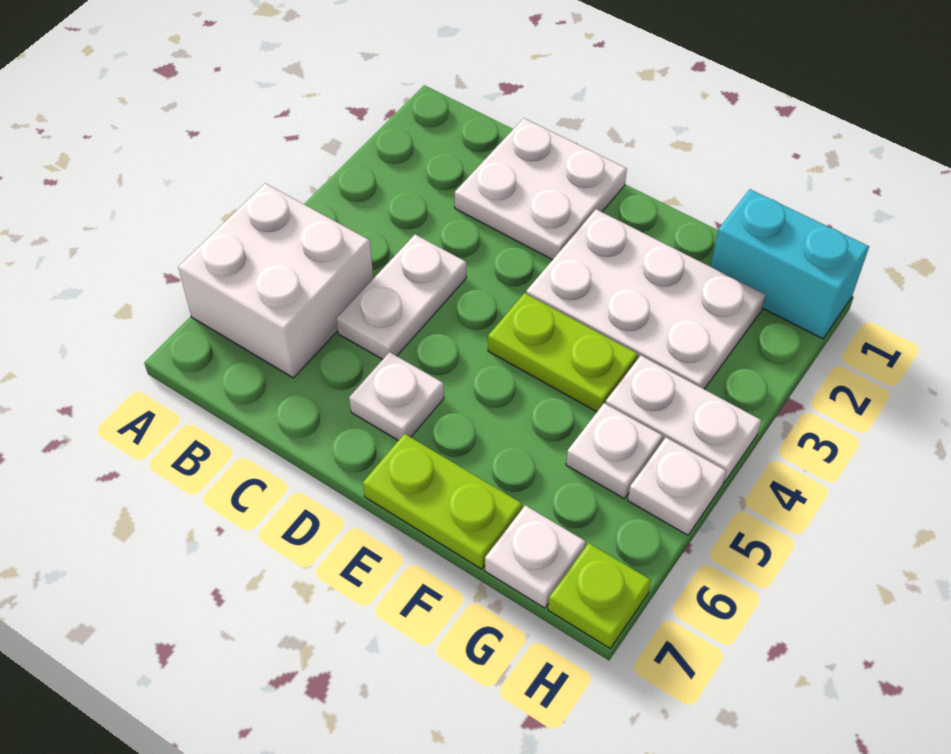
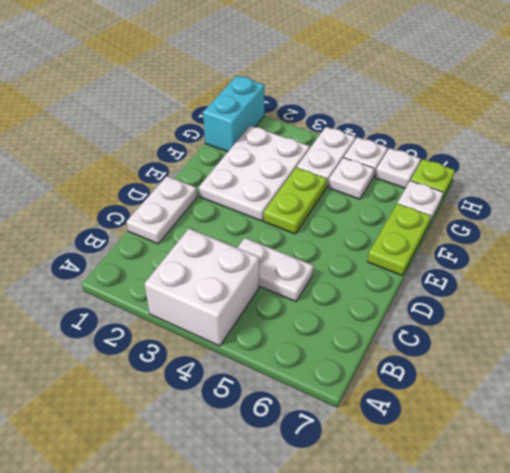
white 2x2 brick [178,183,373,378] -> white 2x2 brick moved to [145,229,259,346]
white 2x2 plate [455,118,627,260] -> white 1x2 plate [127,176,197,244]
white 1x1 plate [349,352,444,441] -> white 1x1 plate moved to [375,148,421,188]

